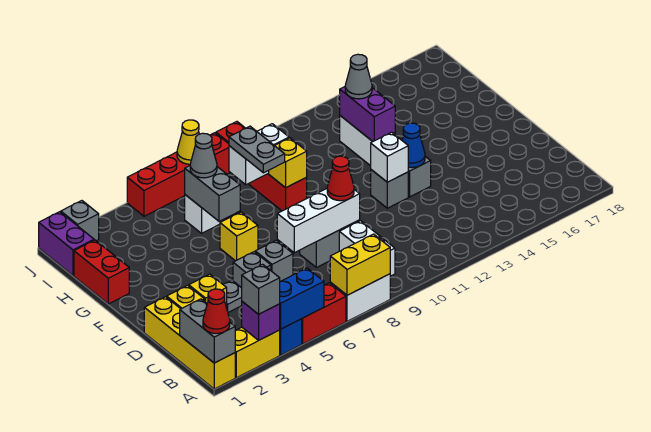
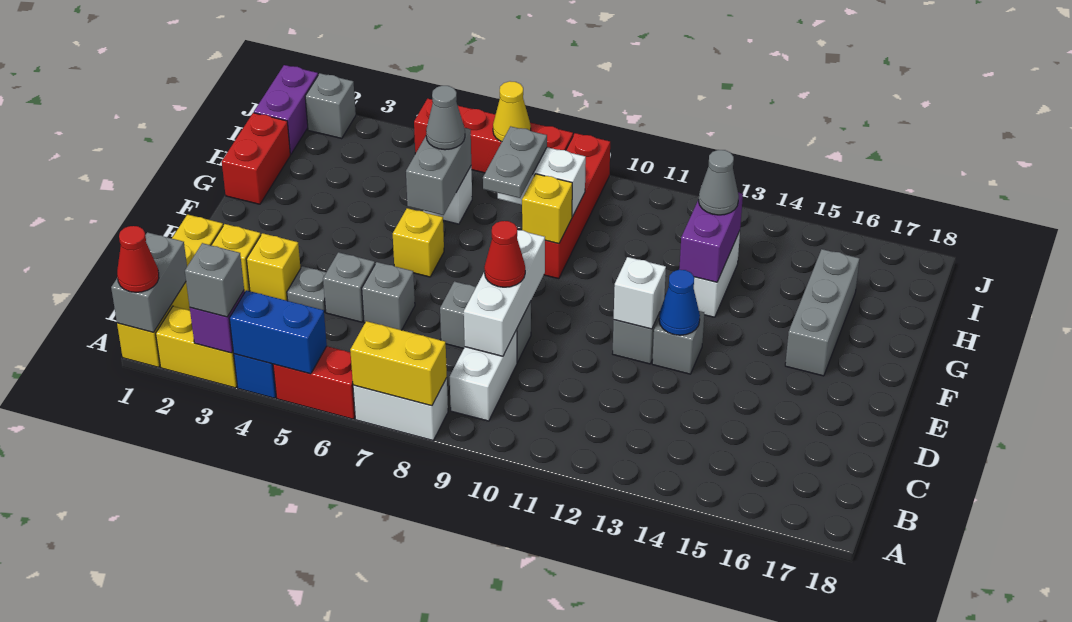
white 1x3 brick [277,189,360,253] -> white 1x3 brick turned to [464,230,545,356]
none -> grey 1x3 brick [785,249,860,376]

